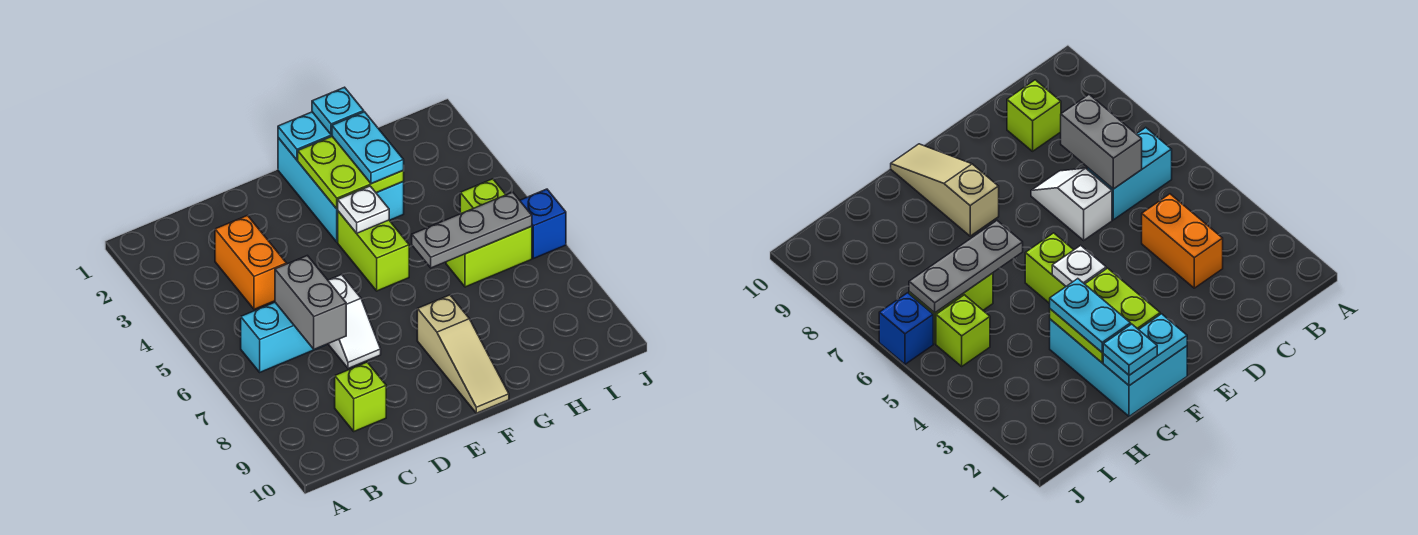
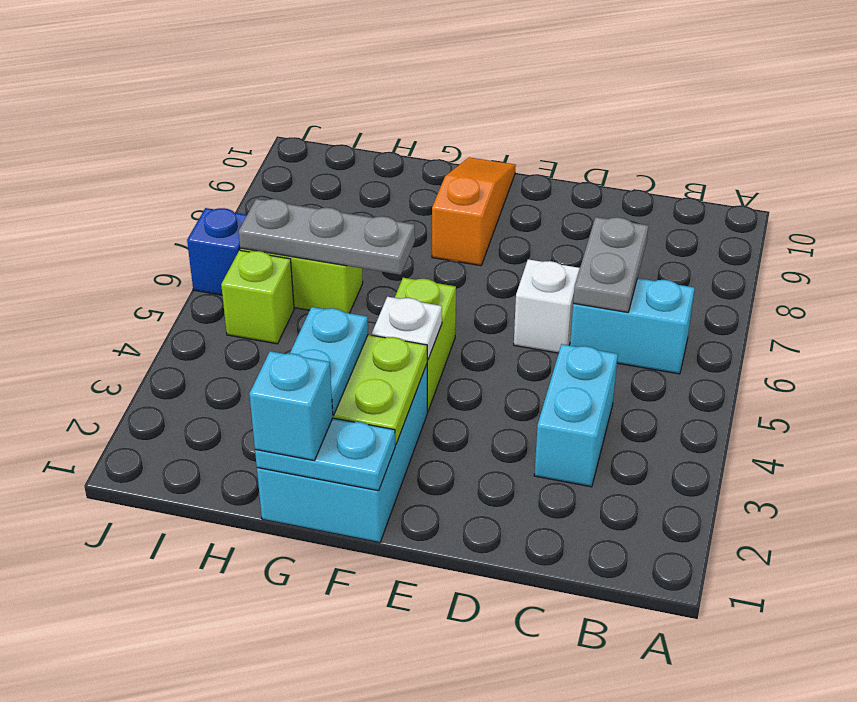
orange 1x2 brick [215,216,287,309] -> cyan 1x2 brick [534,344,618,487]
grey 1x2 brick [275,256,346,349] -> grey 1x2 plate [573,217,648,312]
lime 1x1 brick [335,362,386,431] -> none
tan 1x3 slope [417,295,509,413] -> orange 1x3 slope [432,157,516,266]
cyan 1x1 plate [312,87,364,135] -> cyan 1x1 brick [249,351,333,461]

